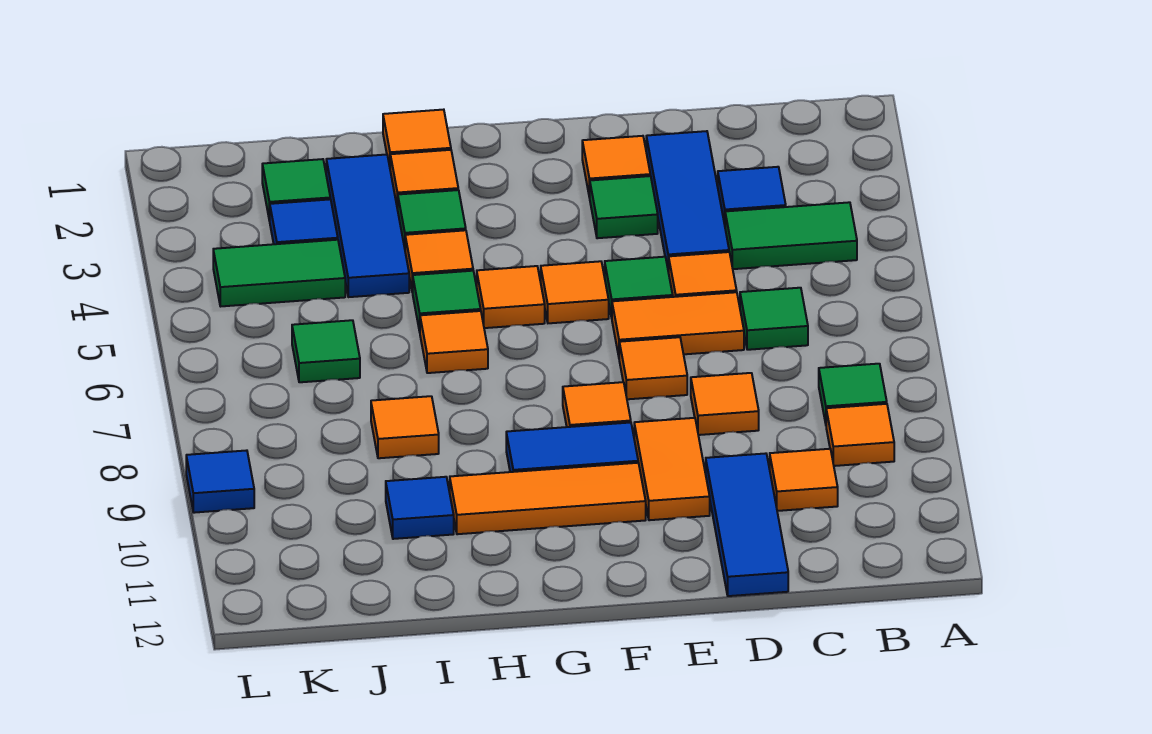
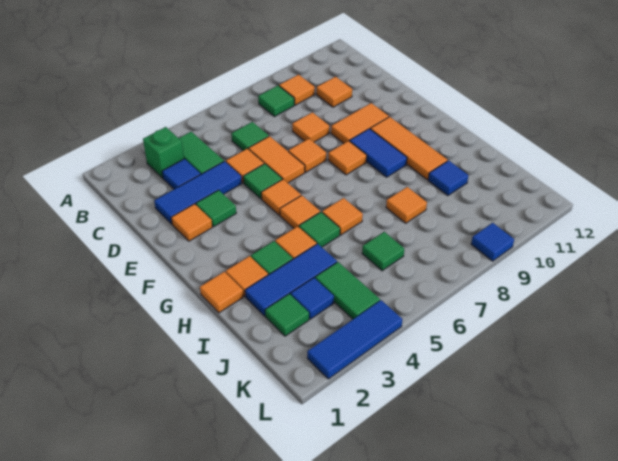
none -> green 1x1 brick [143,127,184,178]
blue 1x3 tile [706,453,788,596] -> blue 1x3 tile moved to [307,300,402,379]

